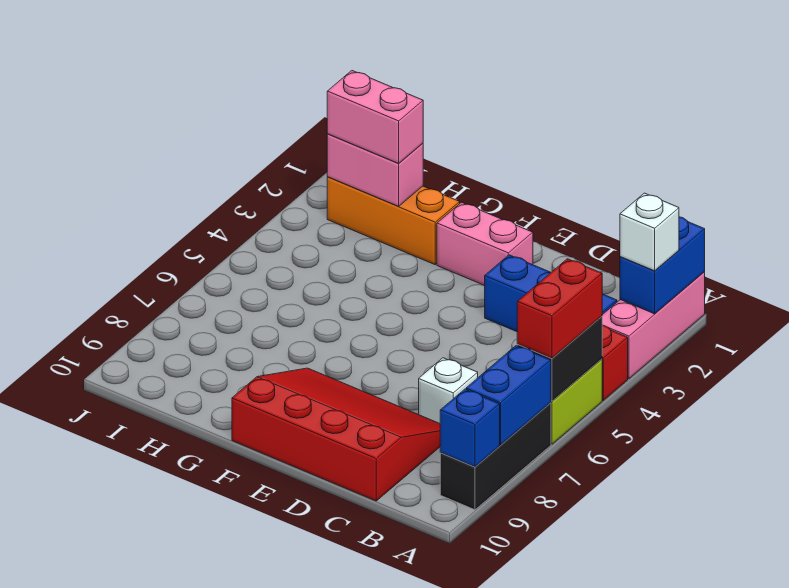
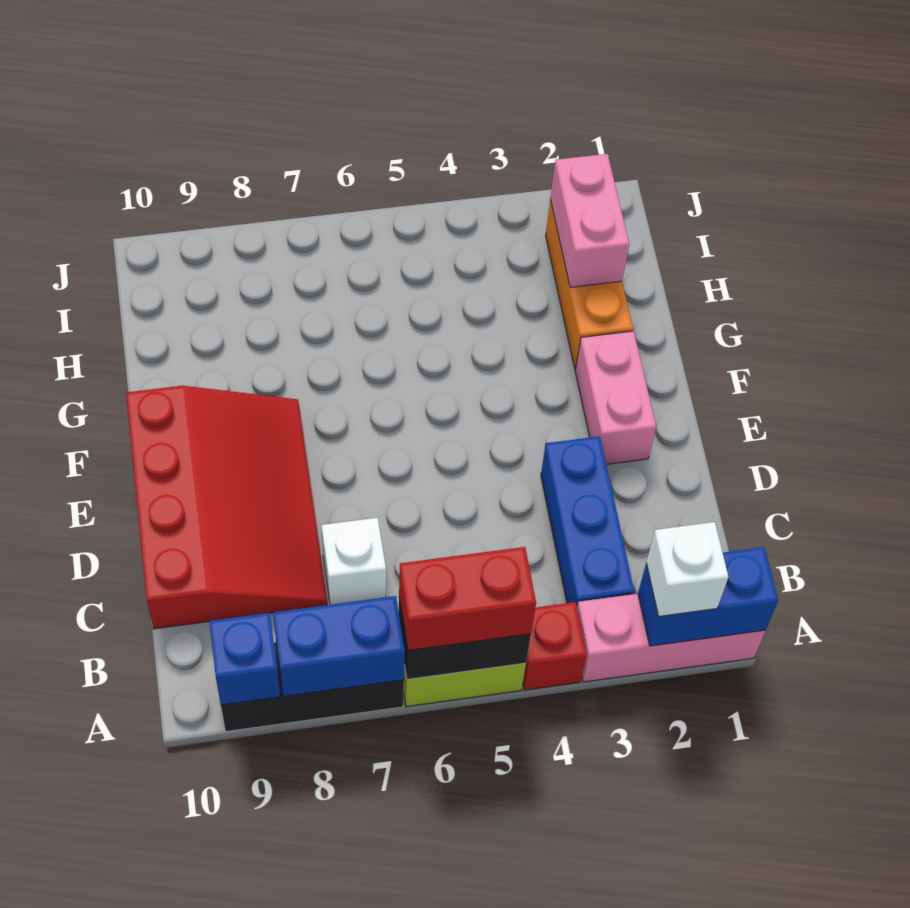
pink 1x2 brick [327,71,423,163] -> none

